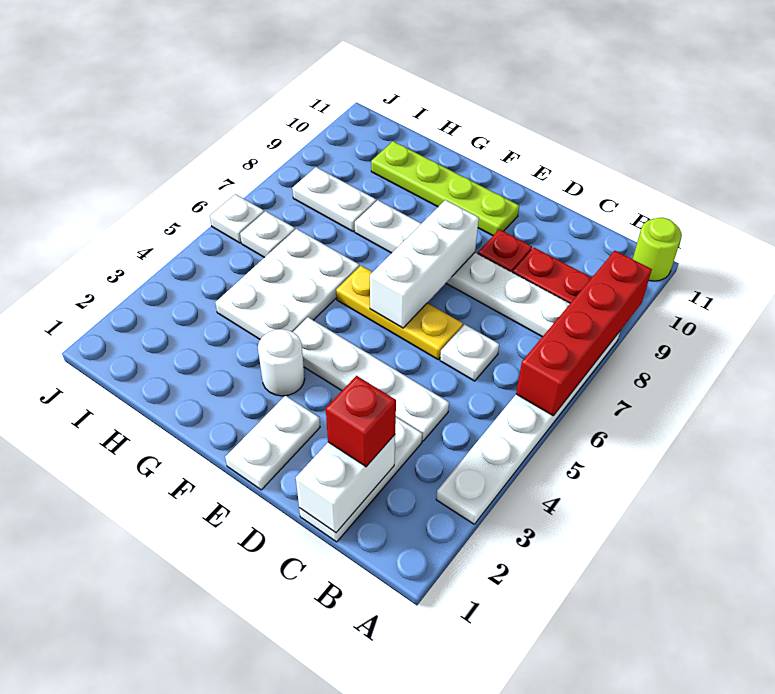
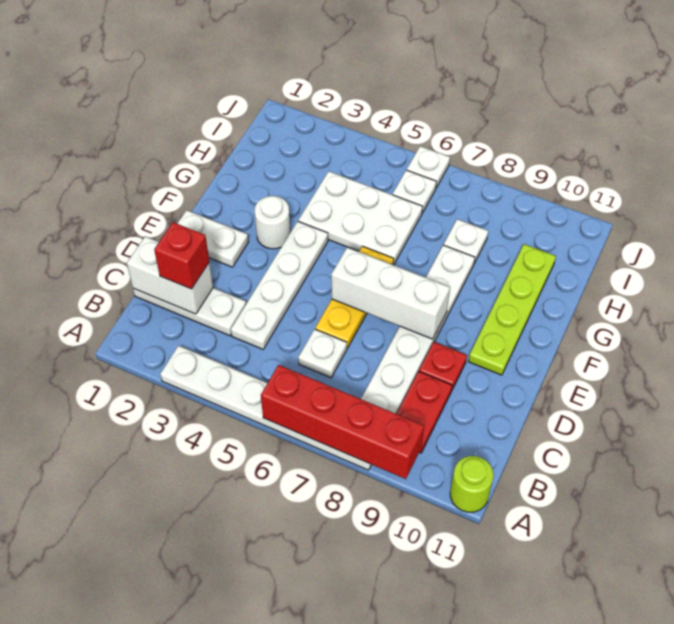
white 1x2 plate [292,167,376,231] -> white 1x1 plate [444,219,488,263]

